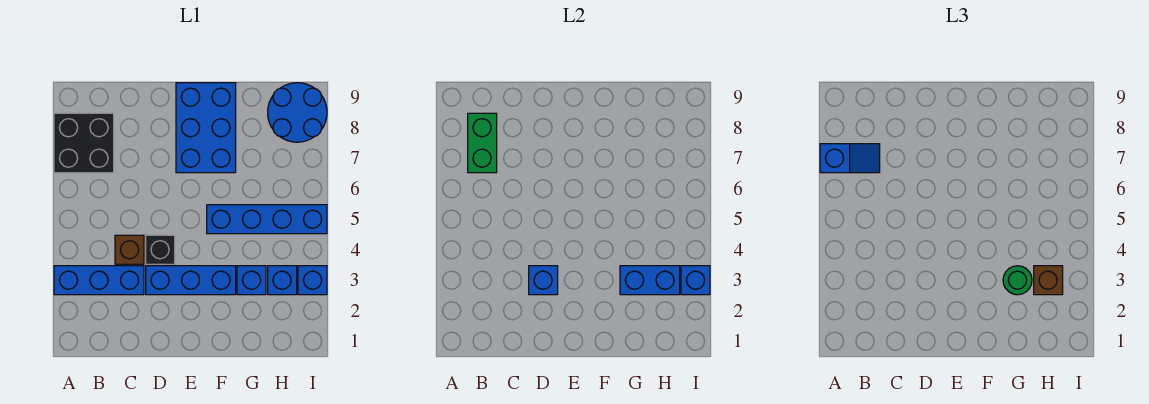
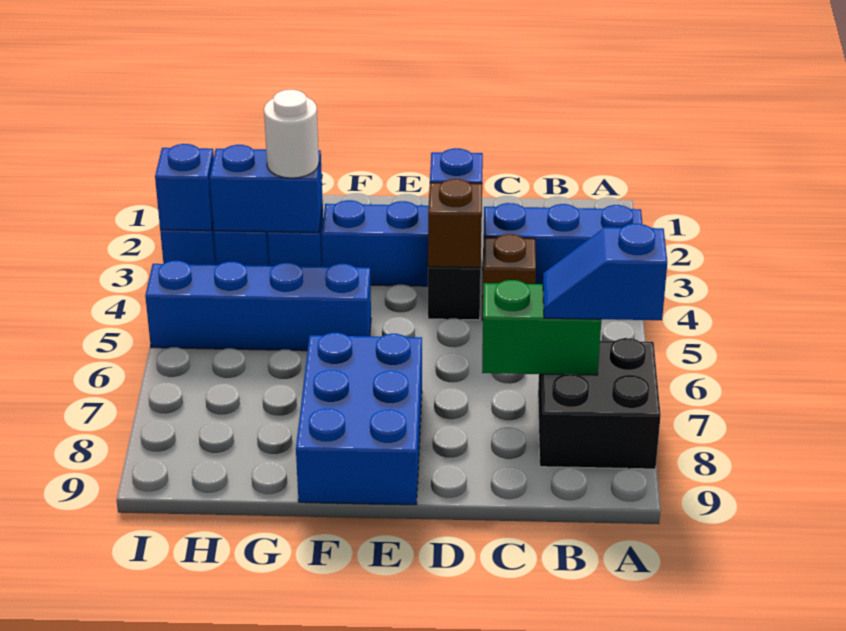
green 1x2 brick [468,113,497,173] -> green 1x2 brick turned to [482,280,601,375]
green 1x1 round brick [1003,266,1032,295] -> white 1x1 round brick [264,90,319,178]
brown 1x1 brick [1034,266,1063,295] -> brown 1x1 brick moved to [428,179,482,268]
blue 2x2 round brick [268,83,327,142] -> none

